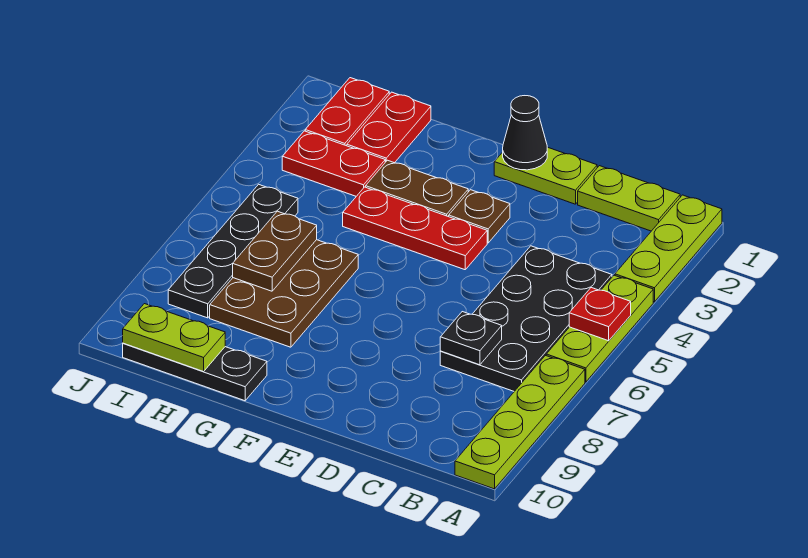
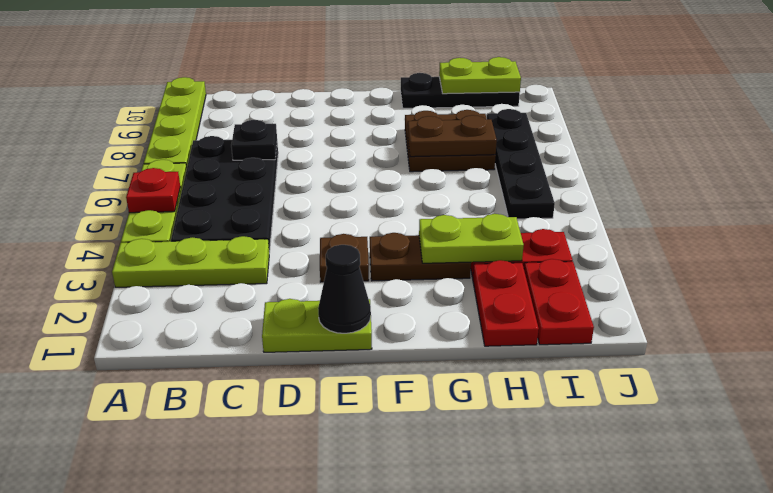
lime 1x3 plate [615,195,722,302] -> lime 1x3 plate turned to [112,236,269,287]
lime 1x2 plate [578,166,680,231] -> lime 1x2 plate moved to [419,214,524,263]
red 1x3 plate [343,187,487,270] -> none
brown 2x3 plate [210,240,358,347] -> brown 2x2 plate [405,110,496,172]
brown 1x2 plate [233,211,317,291] -> brown 1x2 plate turned to [408,115,497,157]

